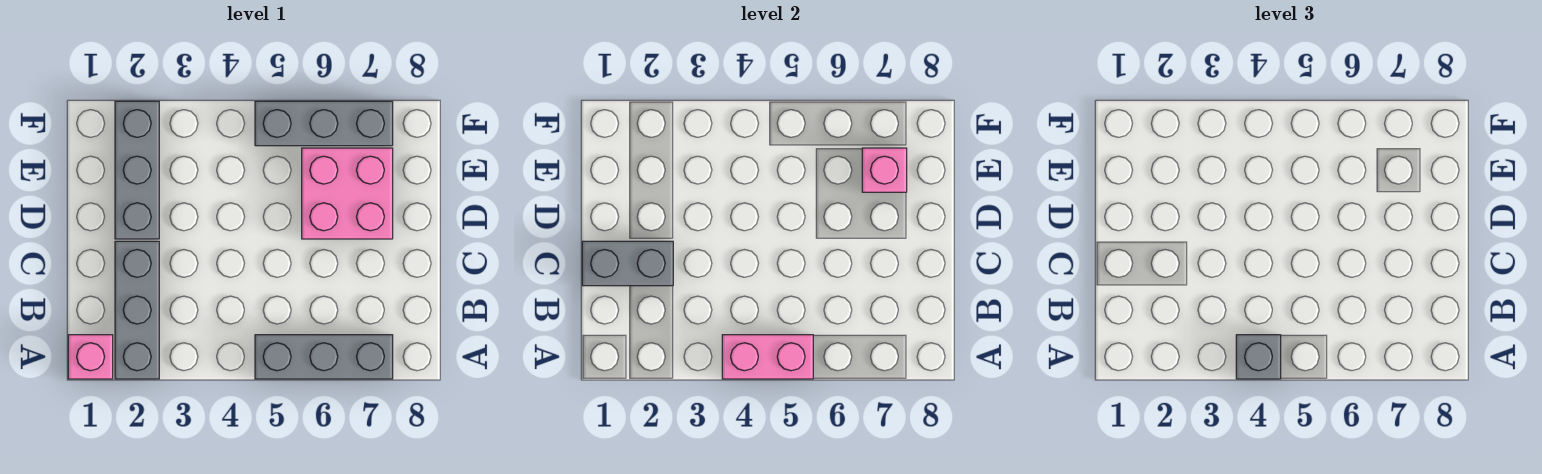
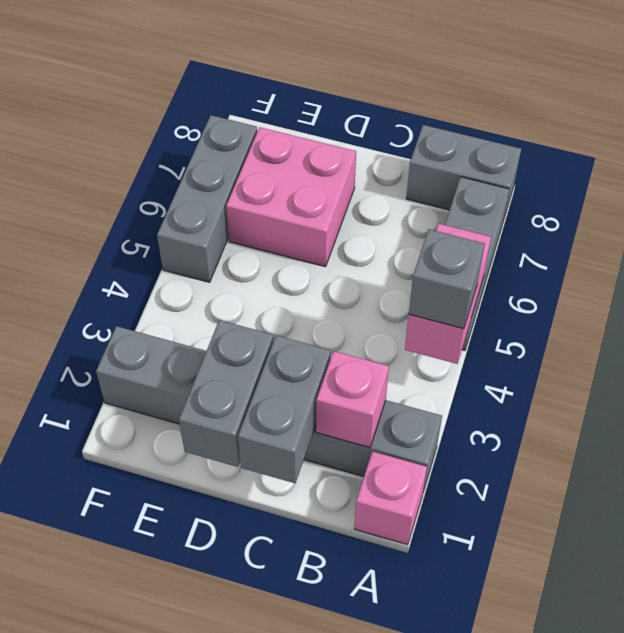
none -> grey 1x2 brick [406,125,521,221]
none -> grey 1x2 brick [179,320,273,467]
pink 1x1 brick [862,148,907,192] -> pink 1x1 brick moved to [316,351,389,448]

